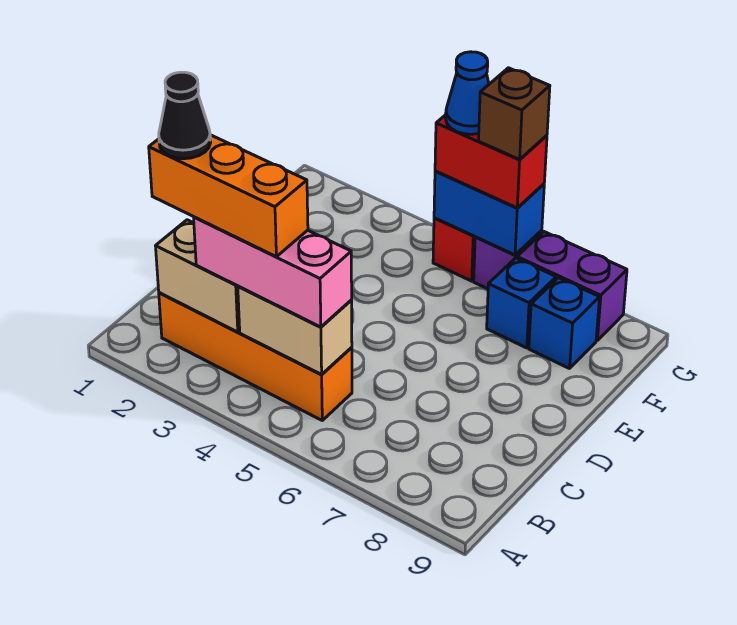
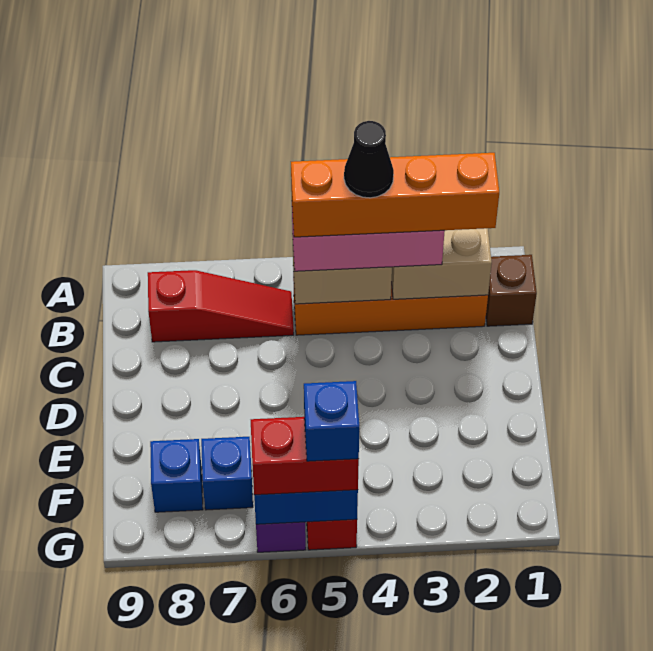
orange 1x3 brick [149,135,308,257] -> orange 1x4 brick [291,153,499,237]
black 1x1 cone [159,72,211,159] -> black 1x1 cone moved to [344,121,394,198]
none -> red 1x3 slope [148,270,294,342]
blue 1x1 cone [446,52,489,134] -> blue 1x1 brick [304,381,359,461]
brown 1x1 brick [479,68,550,159] -> brown 1x1 brick moved to [486,255,537,326]
purple 1x2 brick [517,232,627,340] -> none

